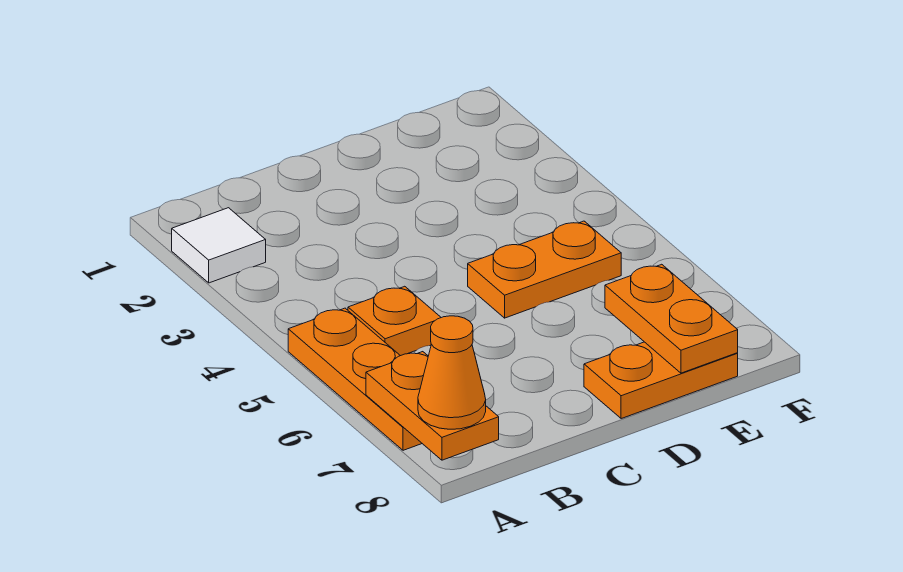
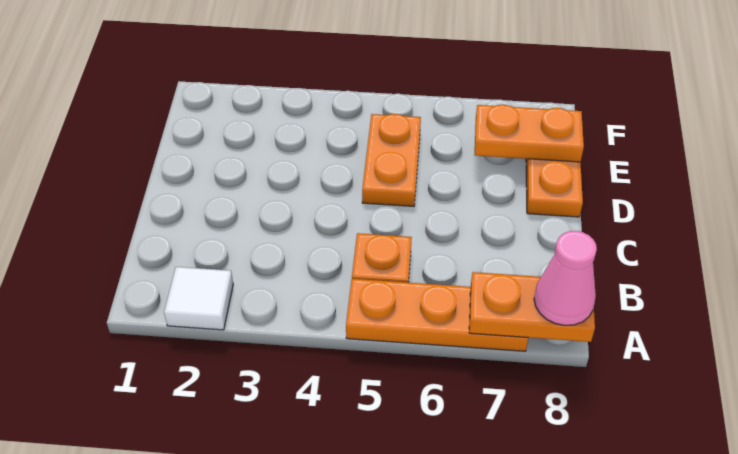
orange 1x1 cone [418,316,486,429] -> pink 1x1 cone [534,231,597,325]

